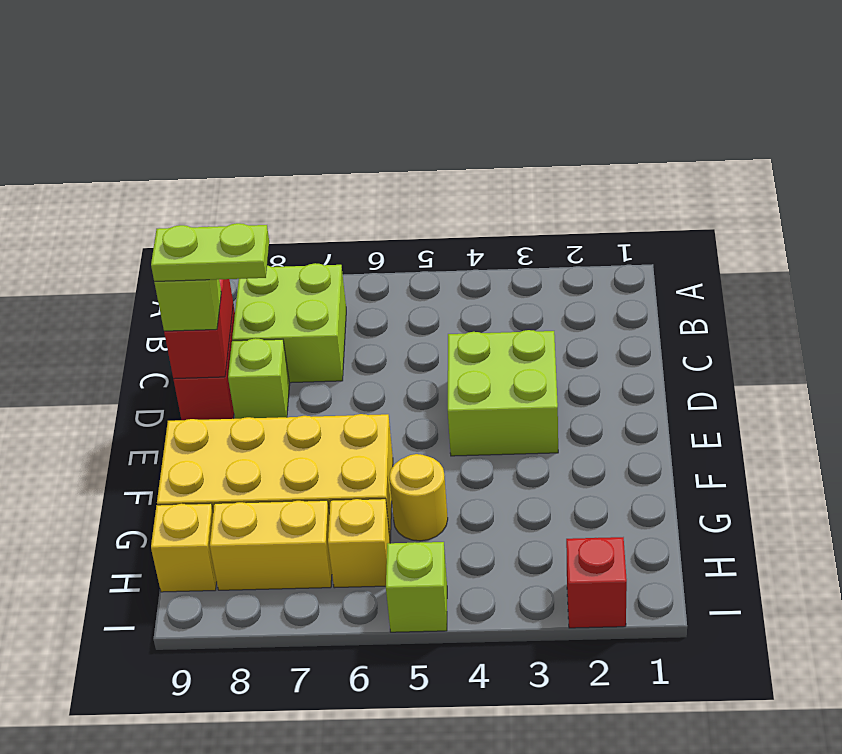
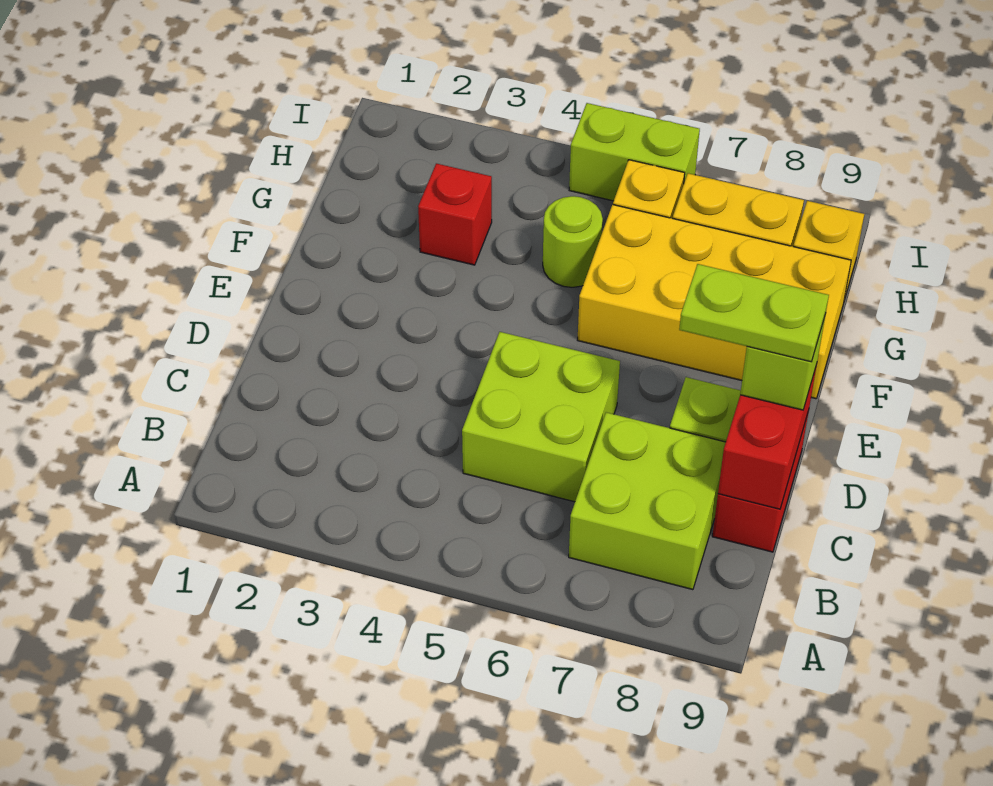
lime 2x2 brick [448,330,558,456] -> lime 2x2 brick moved to [462,332,620,502]
yellow 1x1 round brick [389,454,448,541] -> lime 1x1 round brick [543,196,603,287]
red 1x1 brick [566,537,627,628] -> red 1x1 brick moved to [418,164,492,265]
lime 1x1 brick [386,542,447,632] -> lime 1x2 brick [569,103,700,201]

